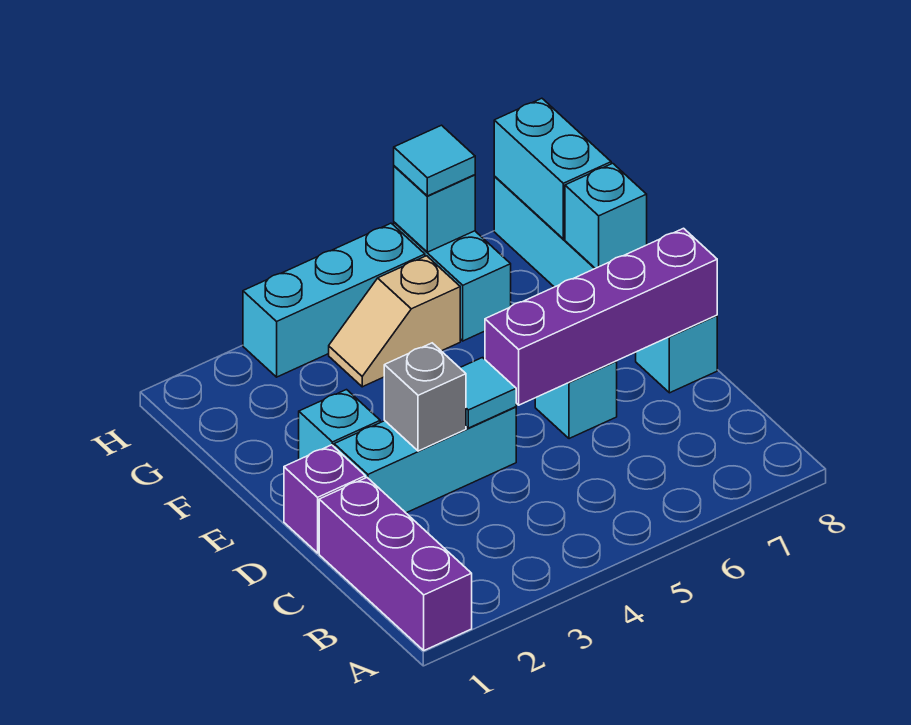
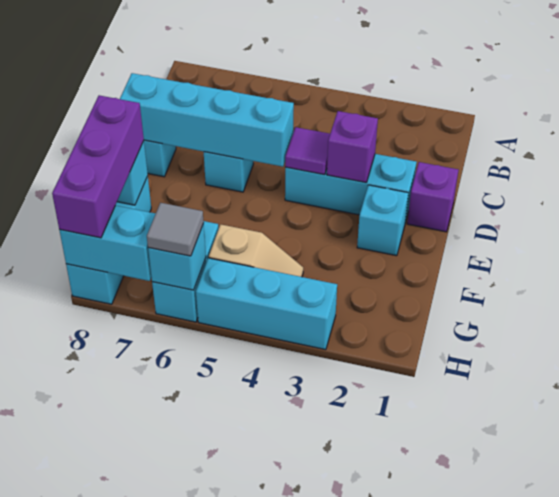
purple 1x3 brick [319,478,472,650] -> purple 1x3 brick moved to [52,95,144,238]
grey 1x1 brick [384,343,466,451] -> purple 1x1 brick [327,111,378,183]
cyan 1x1 tile [460,358,516,428] -> purple 1x1 tile [285,127,330,175]
purple 1x4 brick [485,228,717,405] -> cyan 1x4 brick [120,73,294,167]
cyan 1x2 brick [494,98,611,239] -> cyan 1x2 brick turned to [59,205,156,281]
cyan 1x1 tile [394,125,475,196] -> grey 1x1 tile [147,203,204,256]

